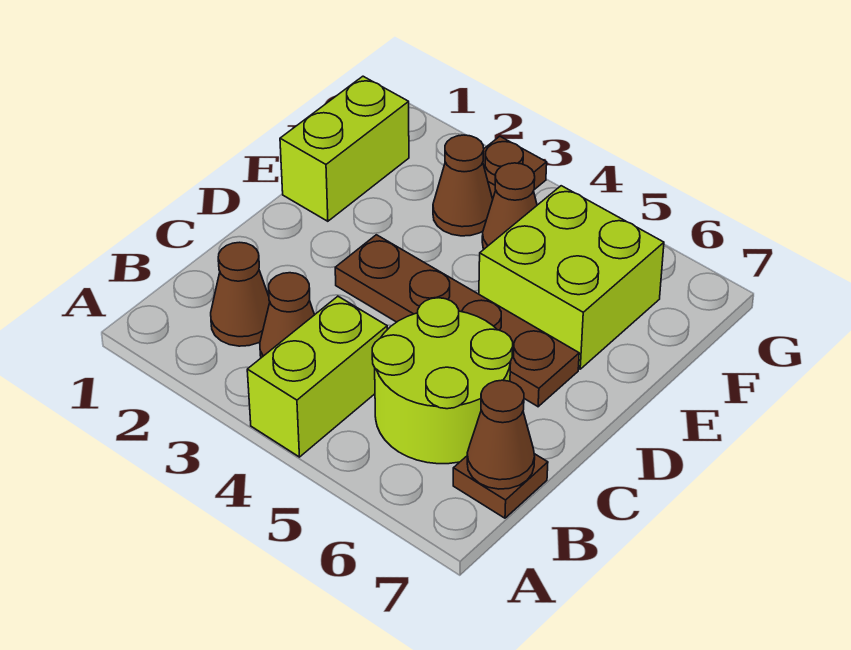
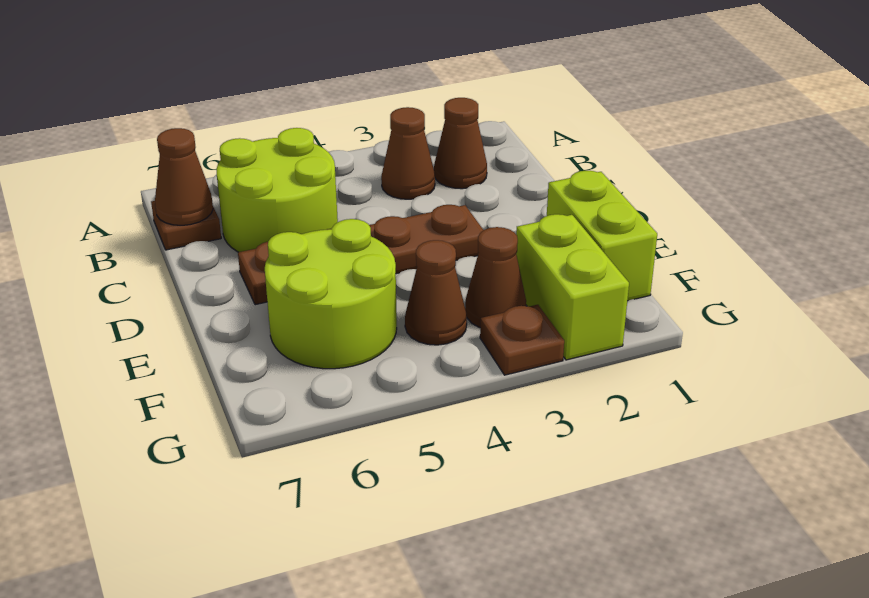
lime 1x2 brick [247,296,387,457] -> lime 1x2 brick moved to [516,214,629,360]
lime 2x2 brick [479,186,664,369] -> lime 2x2 round brick [265,219,397,369]

